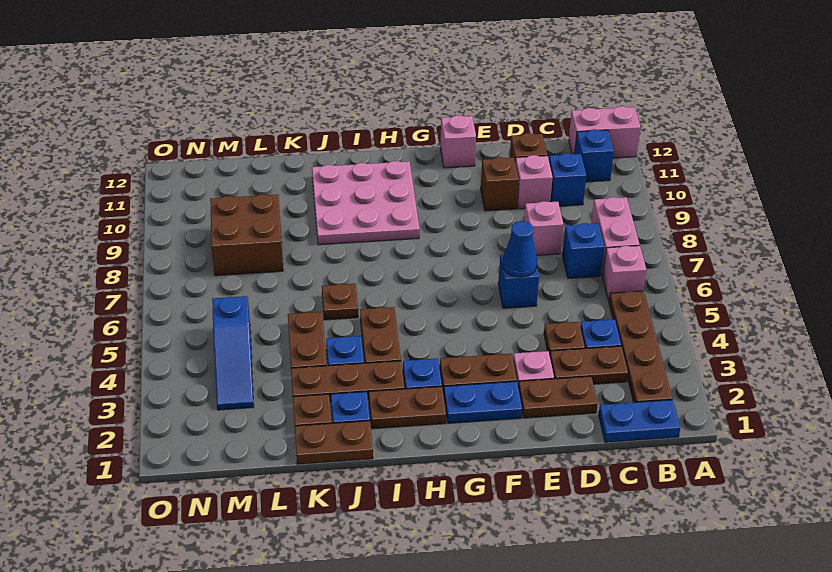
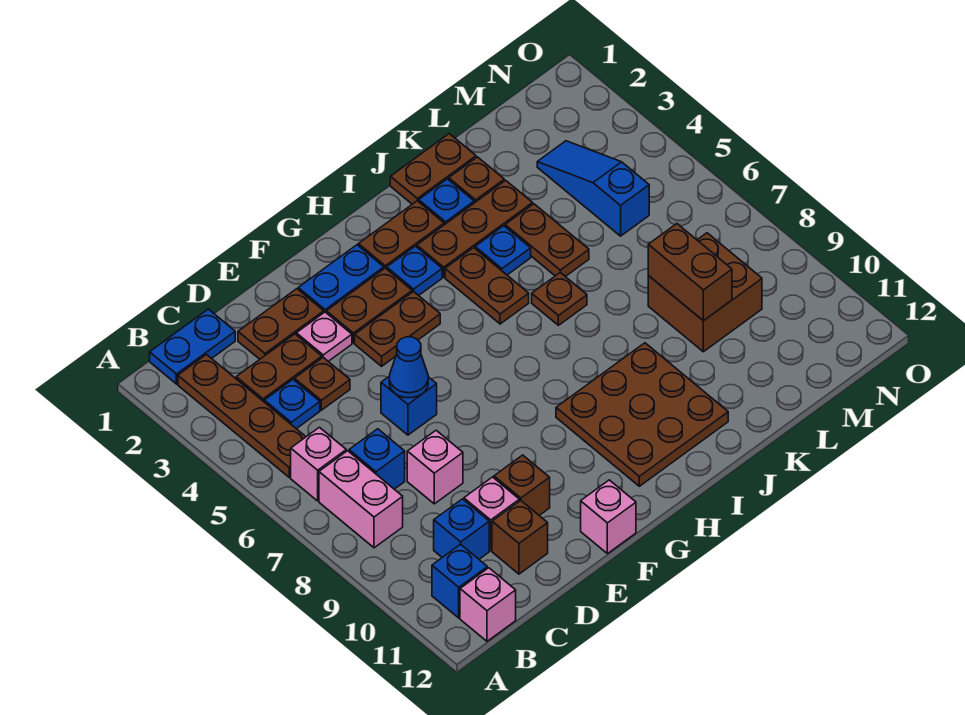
pink 1x2 brick [569,106,641,158] -> pink 1x1 brick [460,568,516,641]
none -> brown 1x2 plate [355,291,440,366]
pink 3x3 plate [312,161,419,245] -> brown 3x3 plate [556,343,728,486]
none -> brown 1x2 brick [648,224,732,321]

